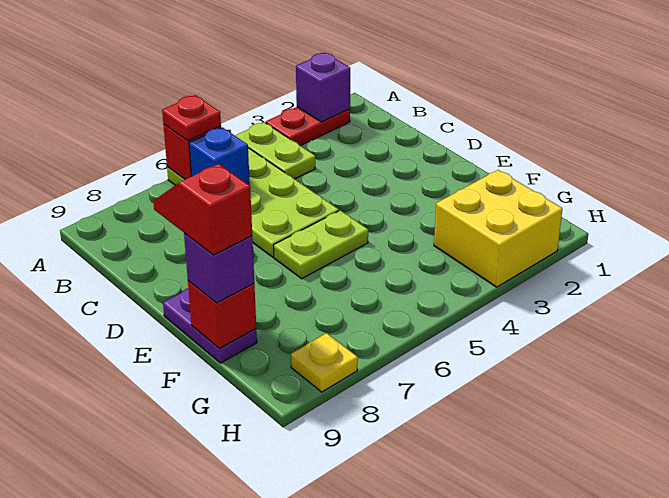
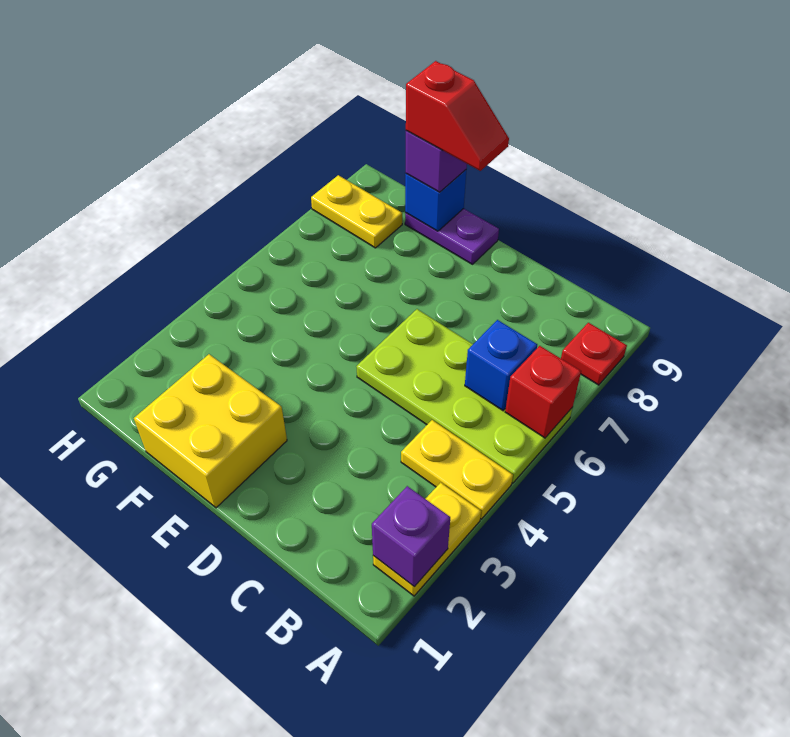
red 1x2 plate [266,107,350,146] -> yellow 1x2 plate [373,483,481,596]
lime 1x2 plate [235,122,315,179] -> yellow 1x2 plate [401,420,513,519]
red 1x1 plate [162,95,221,141] -> red 1x1 plate moved to [561,323,627,385]
lime 1x2 plate [274,210,368,279] -> none
red 1x1 brick [188,281,256,349] -> blue 1x1 brick [405,170,466,231]
yellow 2x2 brick [434,170,562,287] -> yellow 2x2 brick moved to [134,354,287,508]
yellow 1x1 plate [291,333,358,392] -> yellow 1x2 plate [311,175,402,248]

